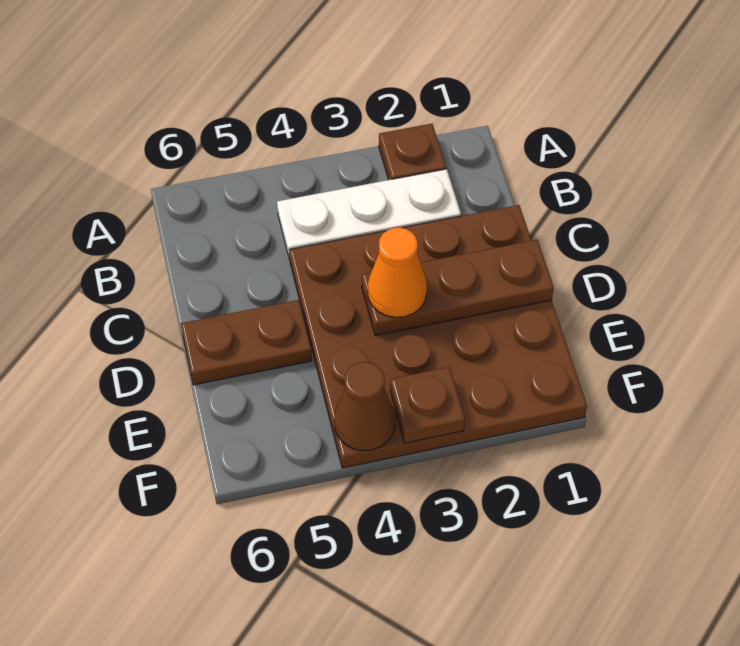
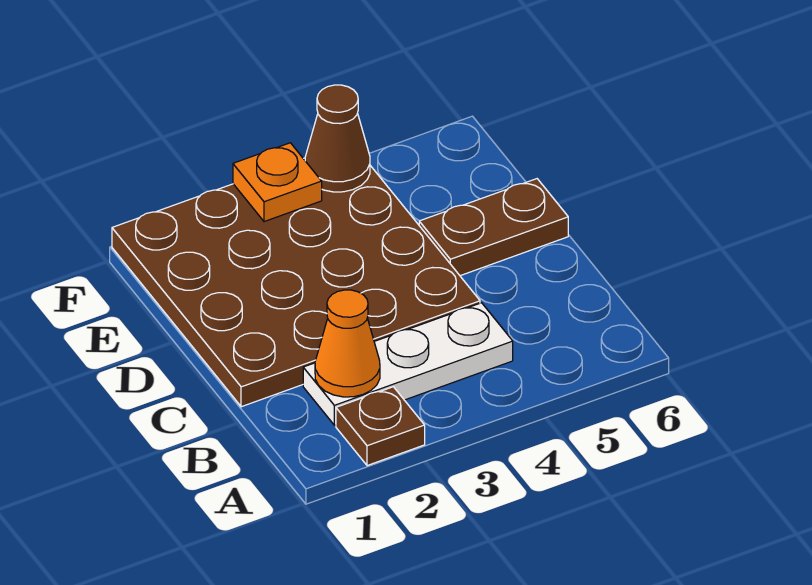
brown 1x3 plate [362,240,554,336] -> none
orange 1x1 cone [368,228,427,317] -> orange 1x1 cone moved to [315,290,380,397]
brown 1x1 plate [390,367,465,443] -> orange 1x1 plate [233,143,322,222]

